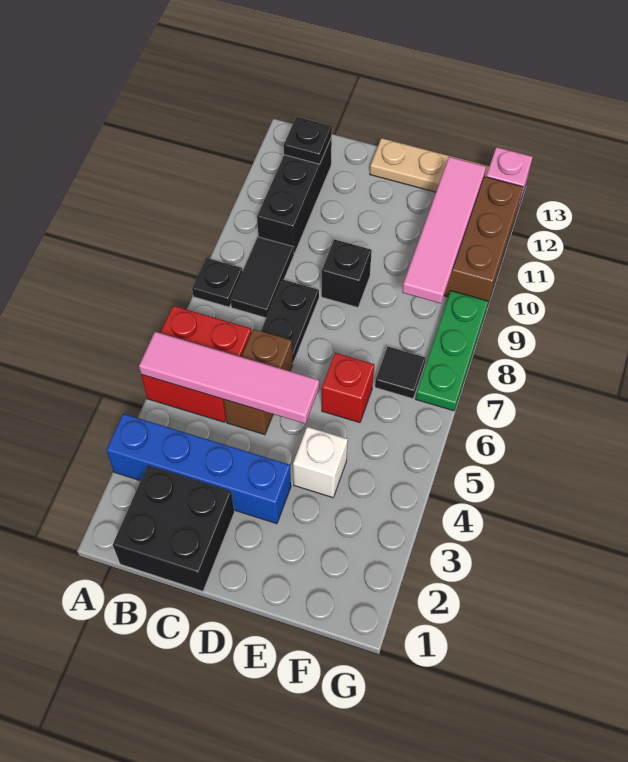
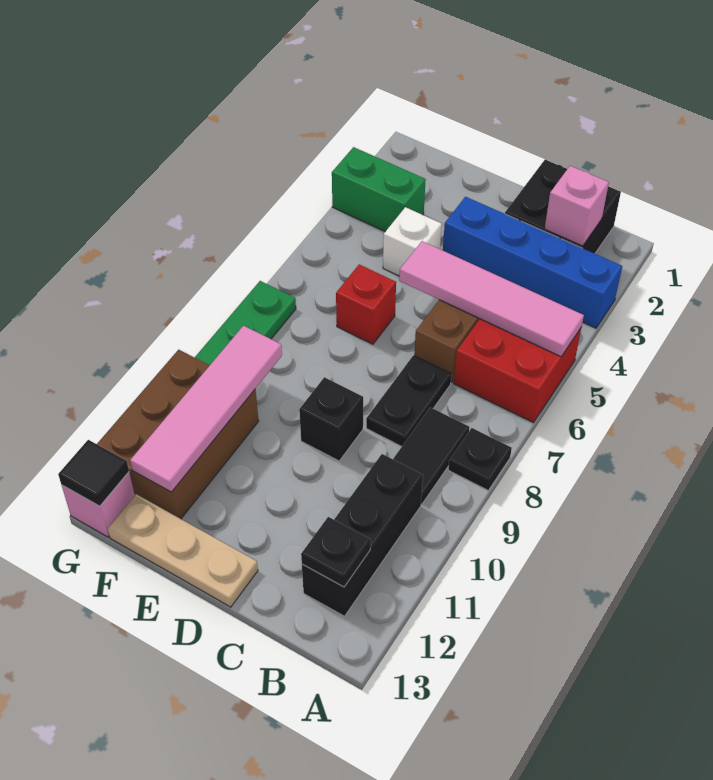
none -> pink 1x1 brick [545,166,609,246]
none -> green 1x2 brick [332,147,426,232]
black 1x1 tile [375,347,426,399] -> black 1x1 tile moved to [58,440,129,506]

